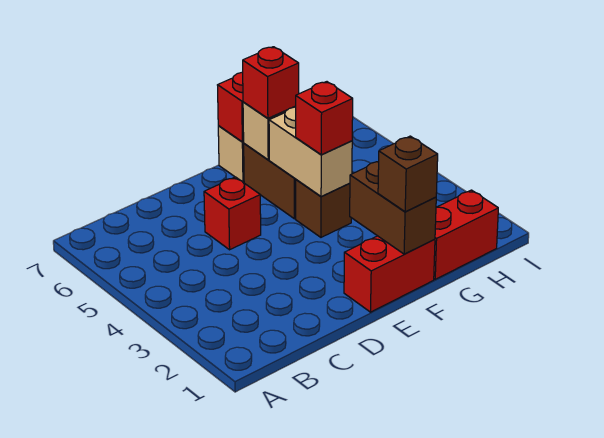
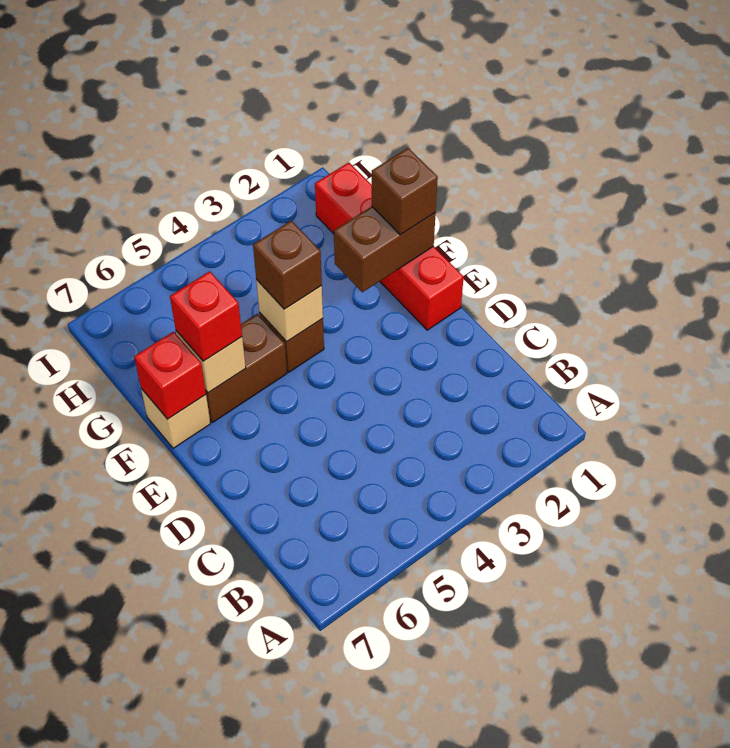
red 1x1 brick [204,177,261,250] -> none
tan 1x2 brick [269,107,352,197] -> tan 1x1 brick [256,280,323,342]
red 1x1 brick [296,82,353,155] -> brown 1x1 brick [253,221,322,309]

